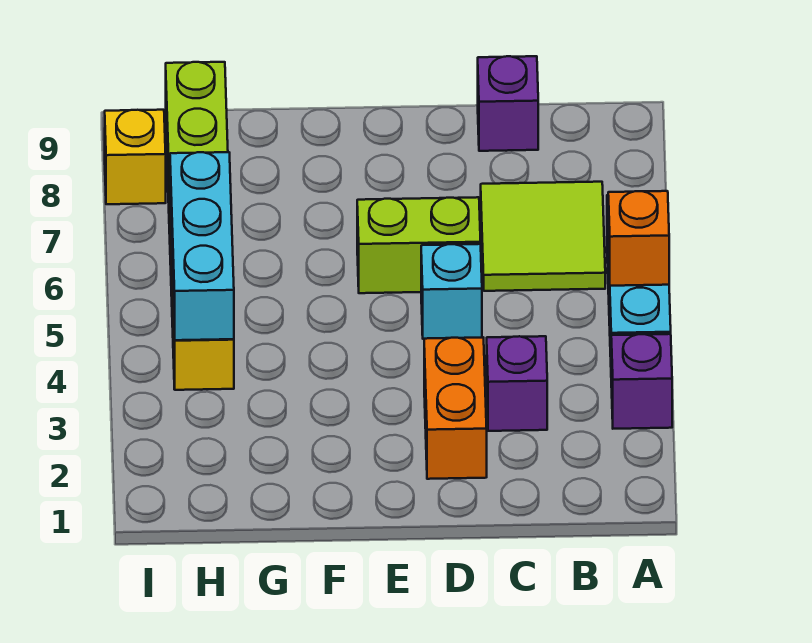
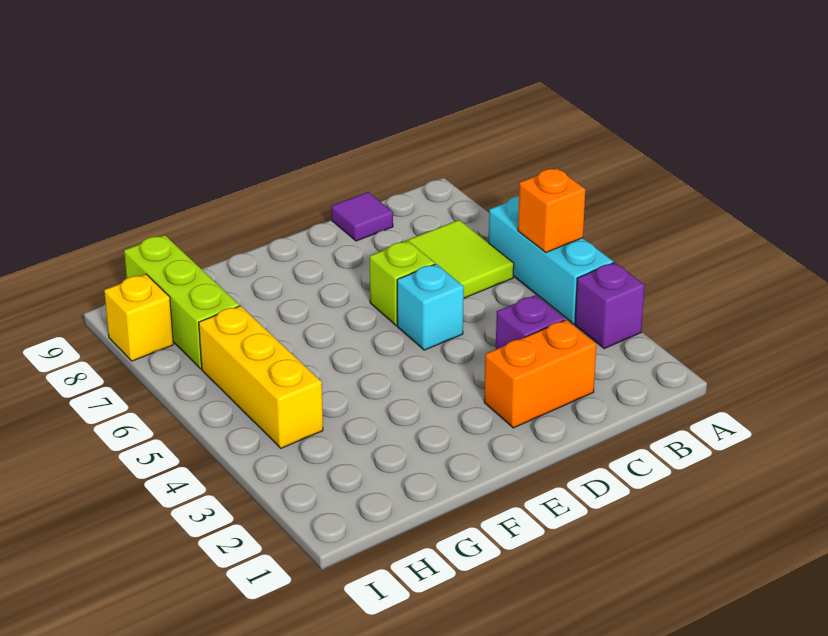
purple 1x1 brick [478,56,538,151] -> purple 1x1 tile [331,192,393,241]
orange 1x2 brick [424,338,487,479] -> orange 1x2 brick turned to [484,320,596,428]
lime 1x2 brick [357,197,481,293] -> lime 1x1 brick [370,241,435,326]
cyan 1x3 brick [170,152,234,340] -> none

